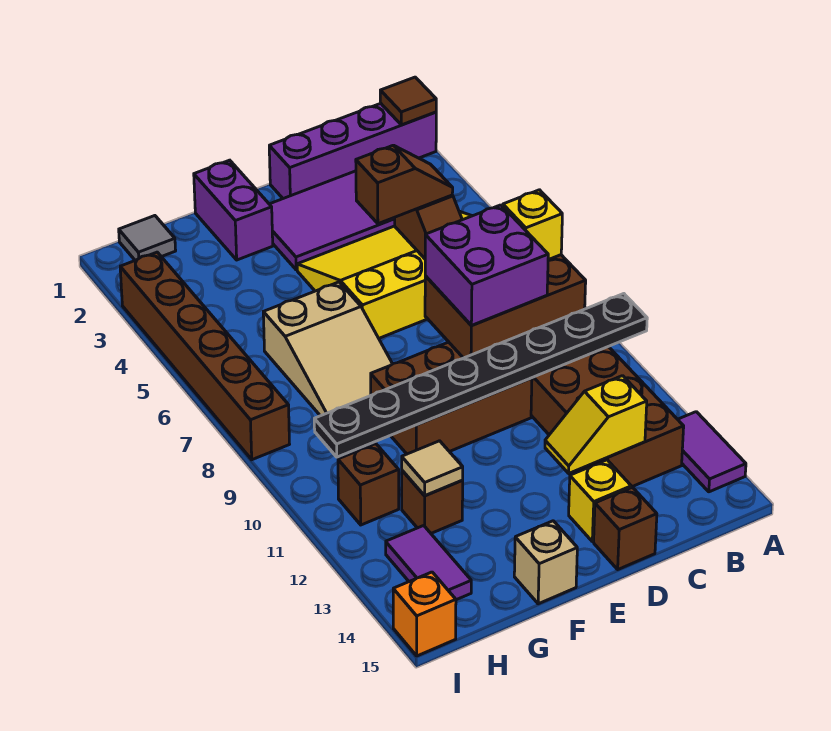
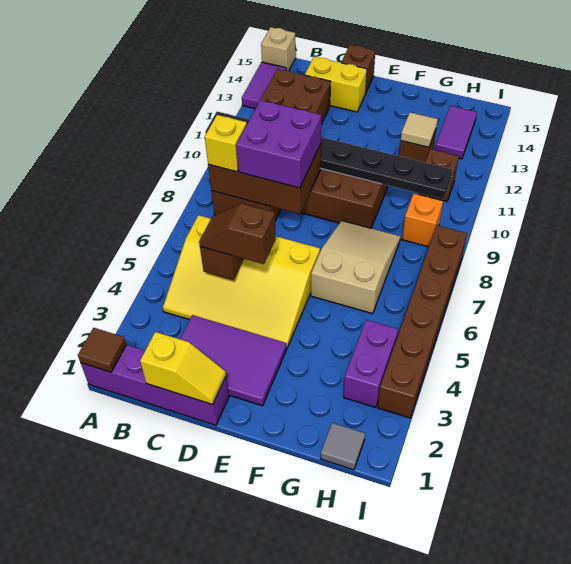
yellow 1x2 slope [545,376,647,473] -> yellow 1x2 slope moved to [140,332,226,405]
yellow 1x1 brick [569,460,631,542] -> yellow 1x2 brick [305,57,367,112]
purple 1x2 brick [194,160,273,260] -> purple 1x2 brick moved to [343,320,398,407]
tan 1x1 brick [514,521,577,604] -> tan 1x1 brick moved to [261,27,296,70]
orange 1x1 brick [393,572,456,656] -> orange 1x1 brick moved to [402,194,443,247]

